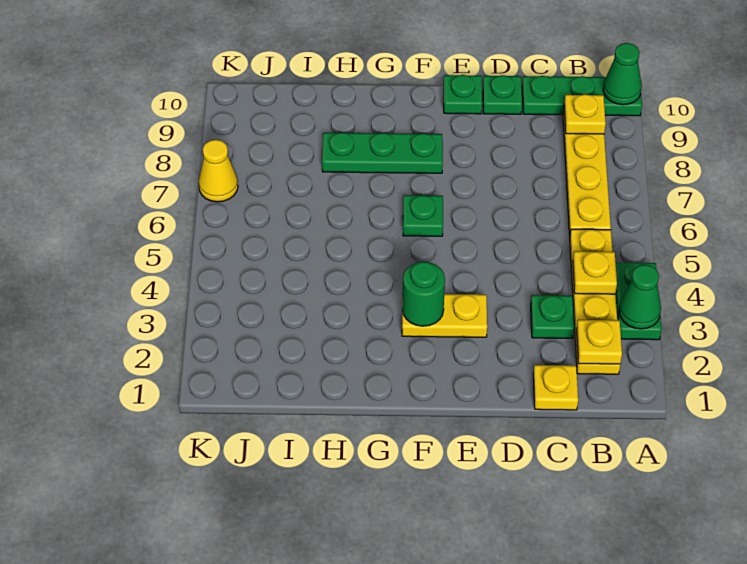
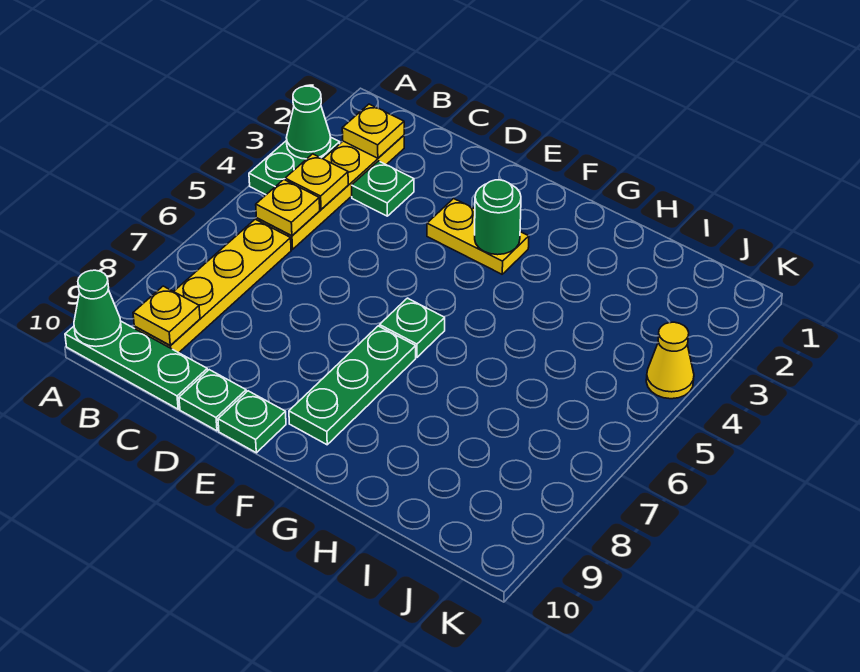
yellow 1x1 plate [533,365,578,410] -> yellow 1x1 plate moved to [256,180,320,236]
green 1x3 plate [322,133,443,173] -> green 1x3 plate turned to [289,326,416,445]
yellow 1x1 cone [199,140,238,202] -> yellow 1x1 cone moved to [646,322,694,399]

